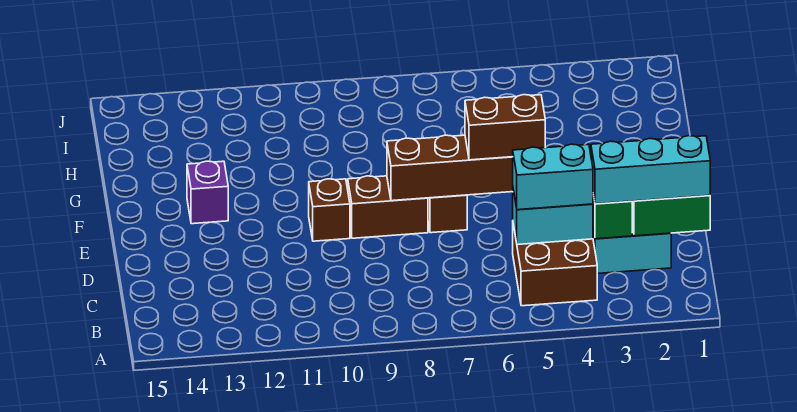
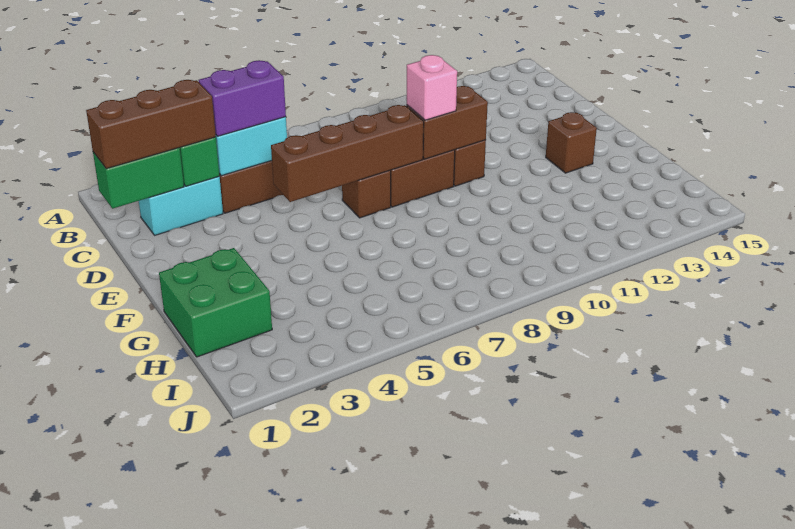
cyan 1x3 brick [591,136,710,204] -> brown 1x3 brick [86,80,216,169]
cyan 1x2 brick [513,144,593,210] -> purple 1x2 brick [199,60,286,136]
brown 1x2 brick [465,95,545,160] -> brown 1x2 brick moved to [406,86,488,159]
none -> pink 1x1 brick [407,55,457,120]
purple 1x1 brick [187,161,228,224] -> brown 1x1 brick [546,112,597,173]
none -> green 2x2 brick [159,248,272,357]

